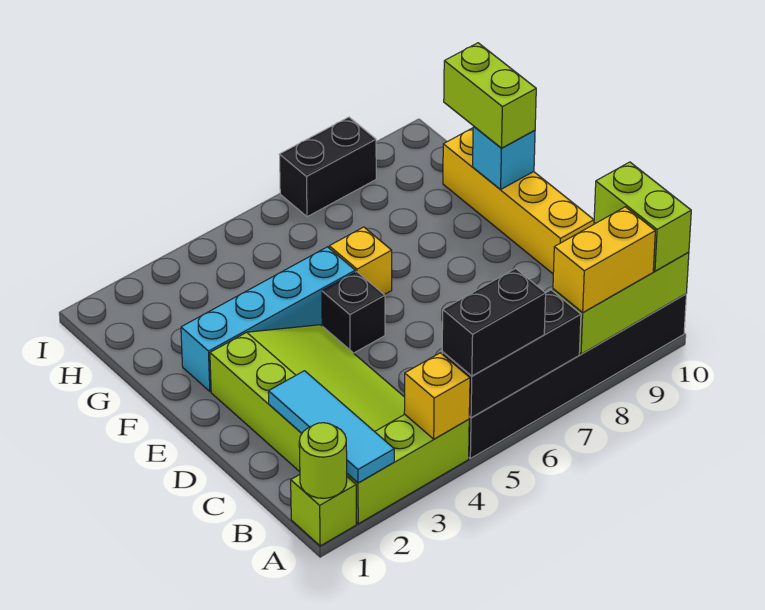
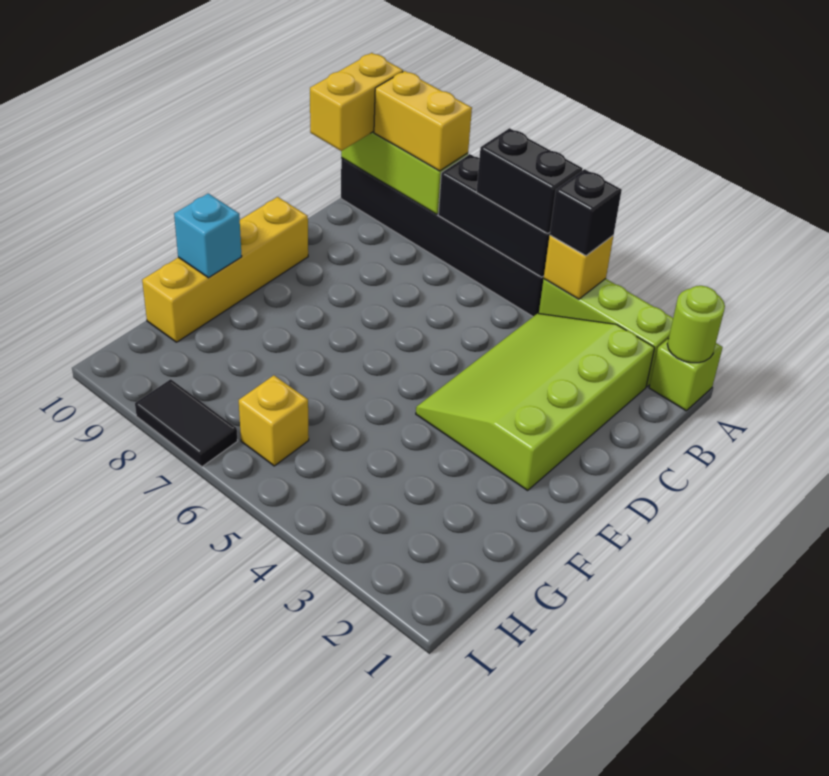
cyan 1x3 tile [268,371,394,483] -> none
lime 1x2 brick [594,162,691,271] -> yellow 1x2 brick [310,53,403,151]
black 1x1 brick [322,272,385,353] -> black 1x1 brick moved to [550,169,622,256]
cyan 1x4 brick [181,247,355,391] -> none
yellow 1x1 brick [329,227,392,295] -> yellow 1x1 brick moved to [239,375,309,466]
lime 1x2 brick [444,43,536,148] -> none
black 1x2 brick [279,117,376,217] -> black 1x2 tile [135,379,238,467]

